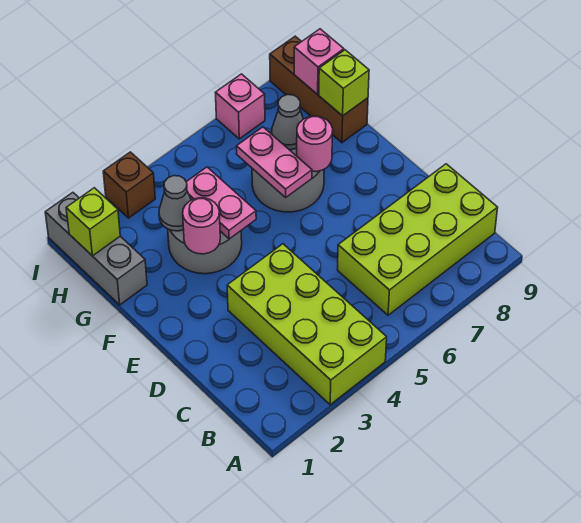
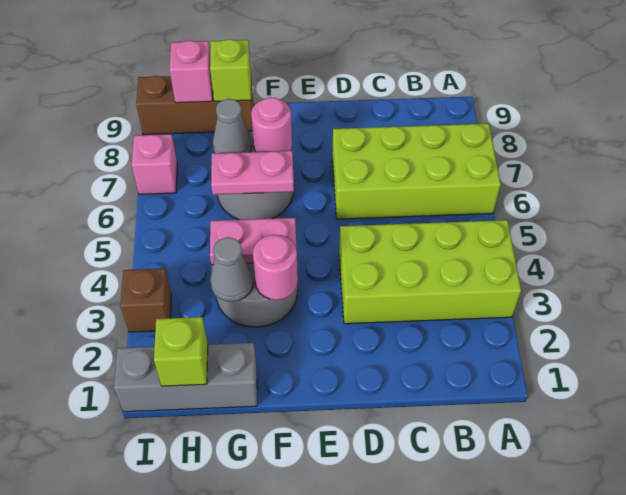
lime 2x4 brick [338,164,498,315] -> lime 2x4 brick turned to [332,124,501,219]

